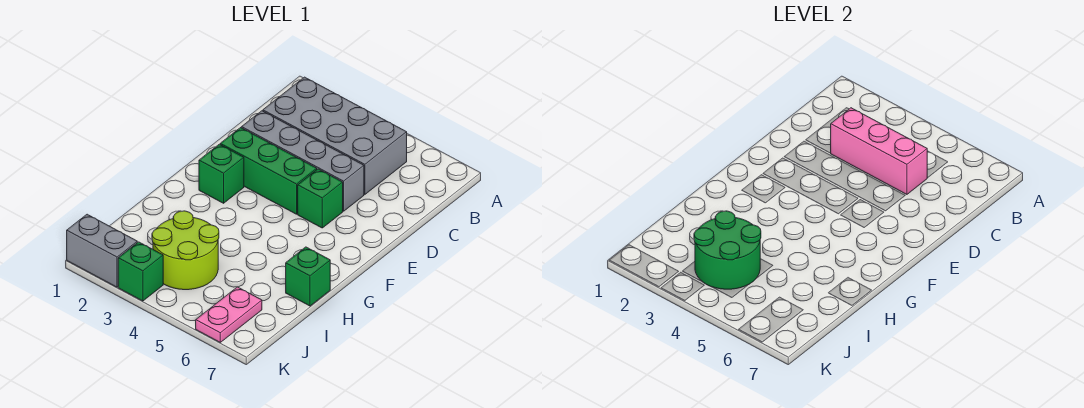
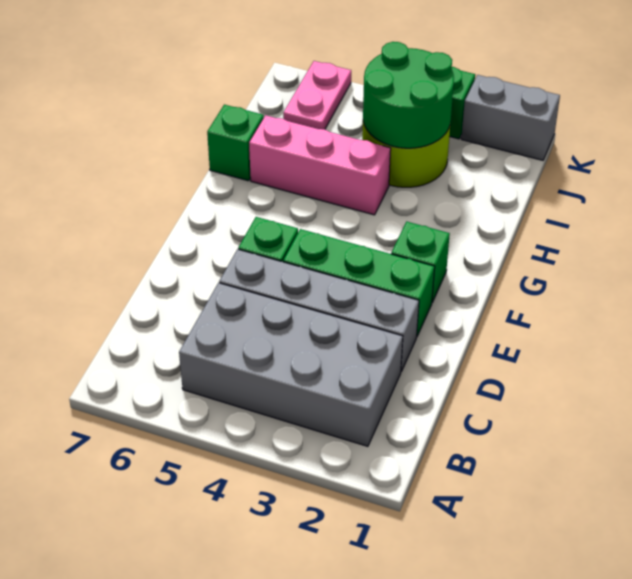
pink 1x3 brick [831,108,927,194] -> pink 1x3 brick moved to [249,115,391,215]

